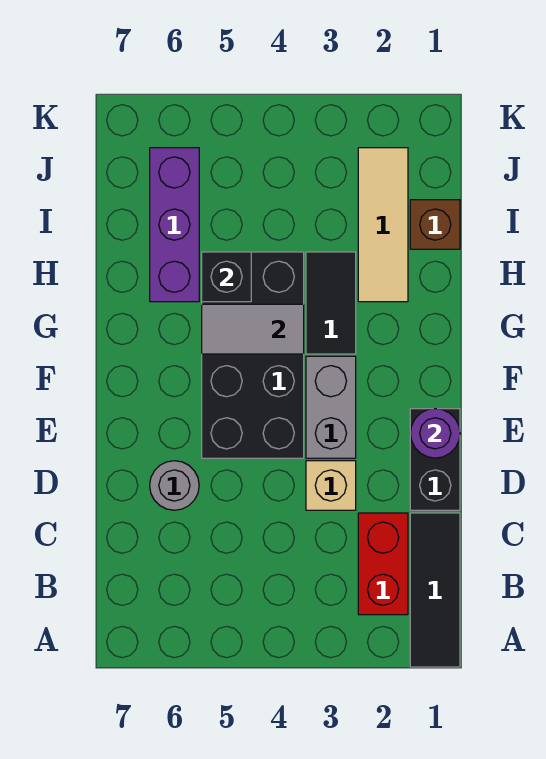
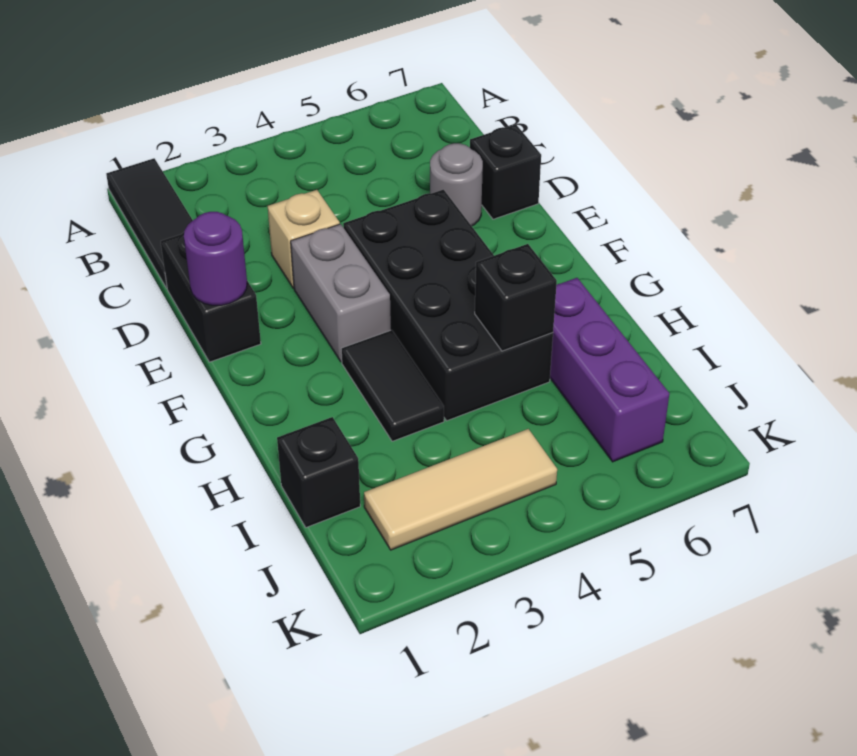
red 1x2 brick [358,513,408,615] -> none
none -> black 1x1 brick [470,124,541,219]
grey 1x2 tile [202,304,304,354] -> none
tan 1x3 tile [358,148,408,302] -> tan 1x3 tile turned to [364,429,557,550]
brown 1x1 brick [410,200,460,249] -> black 1x1 brick [277,417,360,528]

